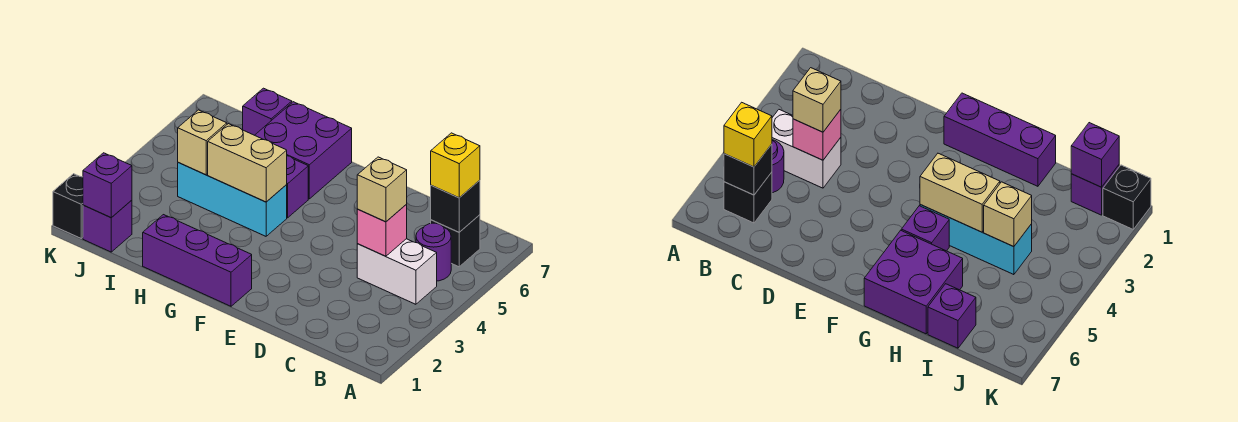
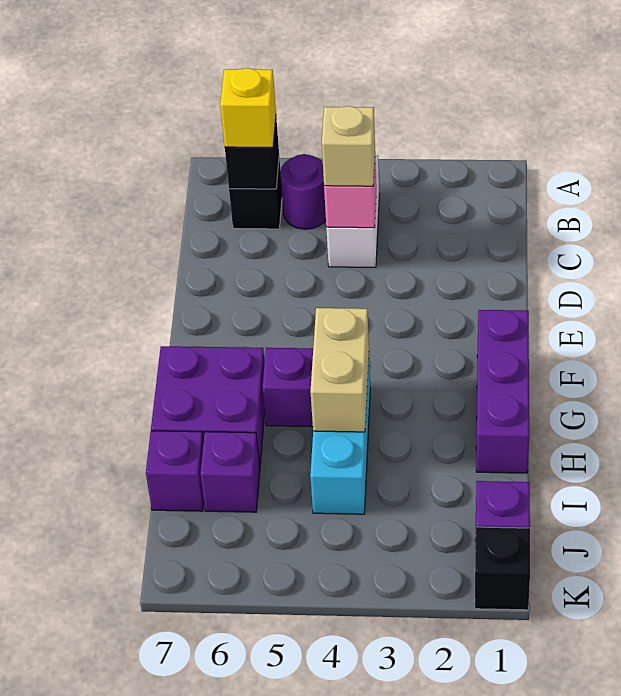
tan 1x1 brick [178,110,227,175] -> none
purple 1x1 brick [83,153,132,218] -> purple 1x1 brick moved to [200,432,260,512]

